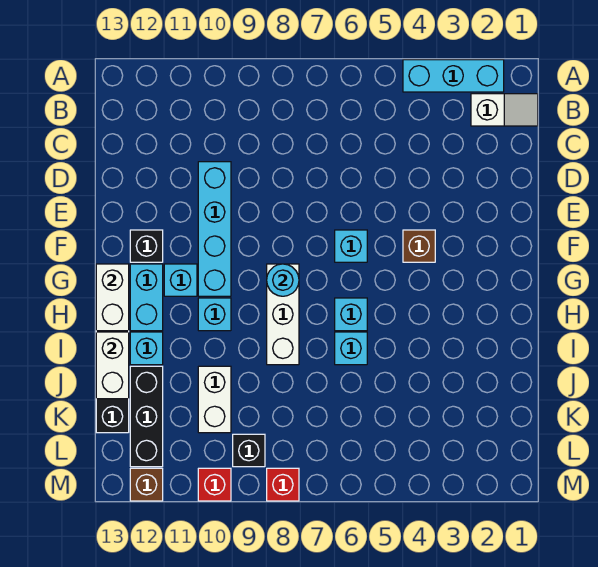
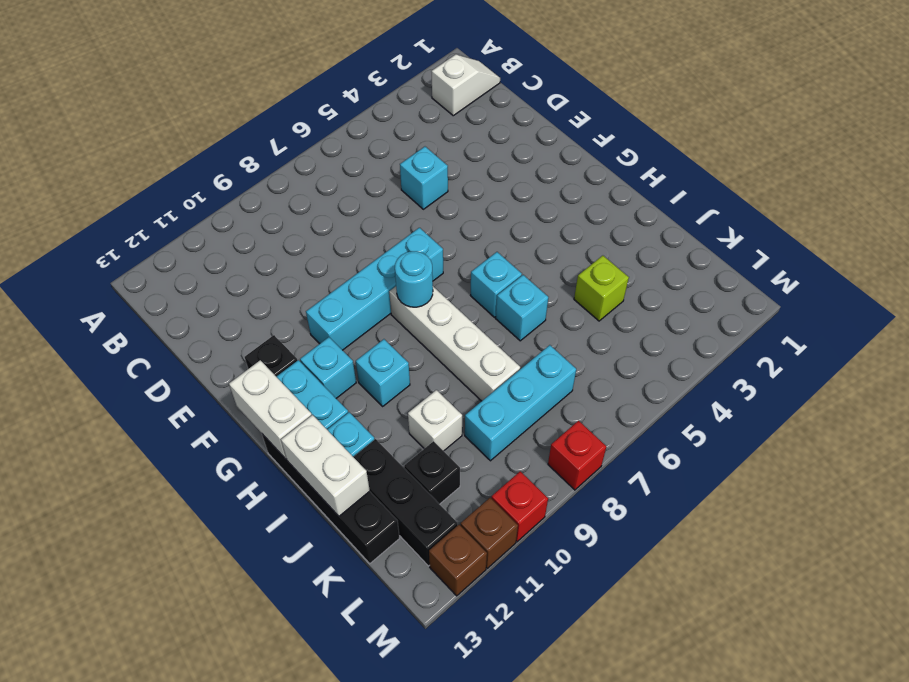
cyan 1x3 brick [403,60,504,92] -> cyan 1x3 brick moved to [465,345,576,461]
cyan 1x4 brick [198,162,231,296] -> cyan 1x4 brick turned to [306,228,443,350]
brown 1x1 brick [403,230,435,262] -> brown 1x1 brick moved to [461,498,518,568]
cyan 1x1 brick [335,230,367,262] -> cyan 1x1 brick moved to [400,147,448,209]
white 1x3 brick [267,264,299,365] -> white 1x4 brick [389,287,520,401]
none -> lime 1x1 brick [574,256,629,321]
white 1x2 brick [198,366,231,433] -> white 1x1 brick [408,390,462,451]
black 1x1 brick [233,434,265,467] -> black 1x1 brick moved to [404,441,460,504]

